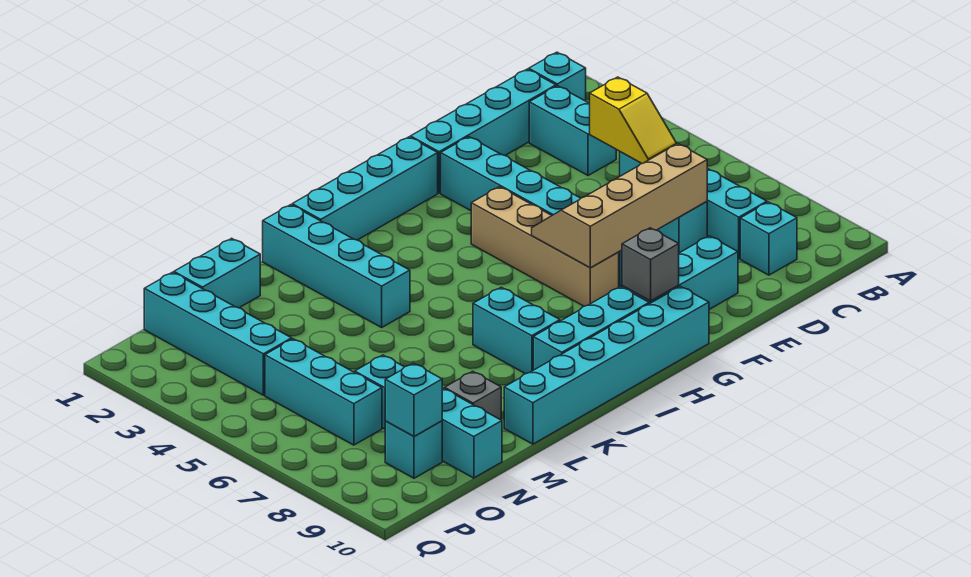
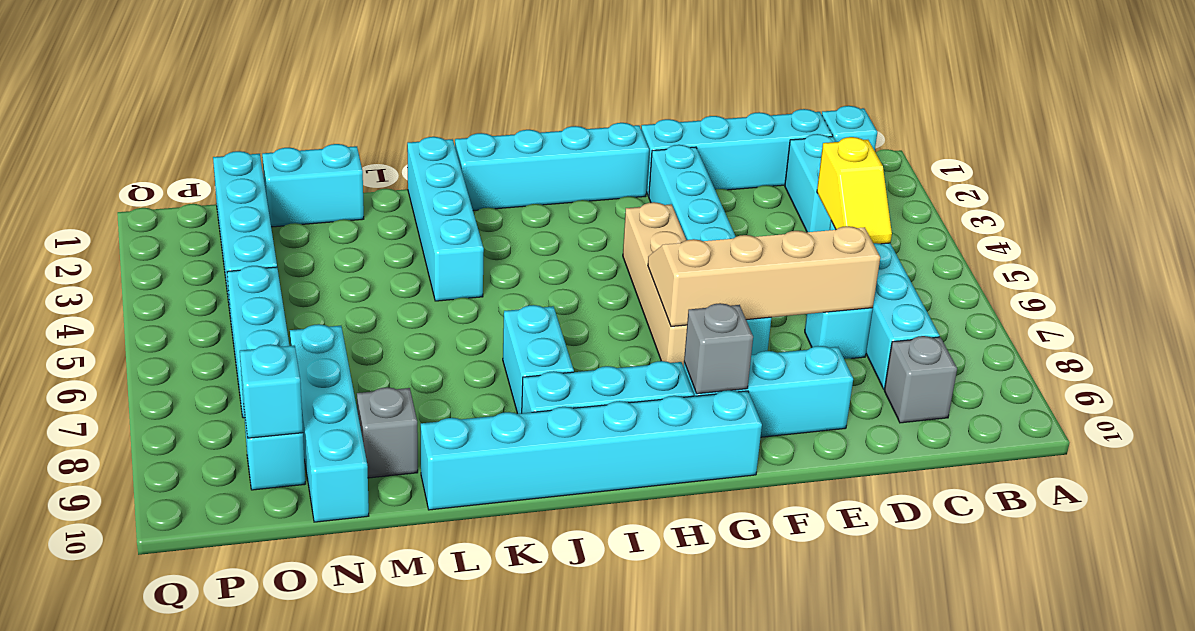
cyan 1x1 brick [740,202,797,275] -> grey 1x1 brick [884,336,957,423]

